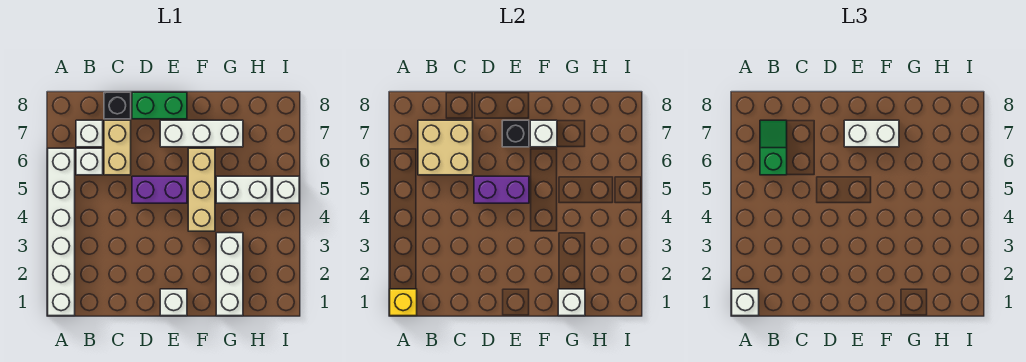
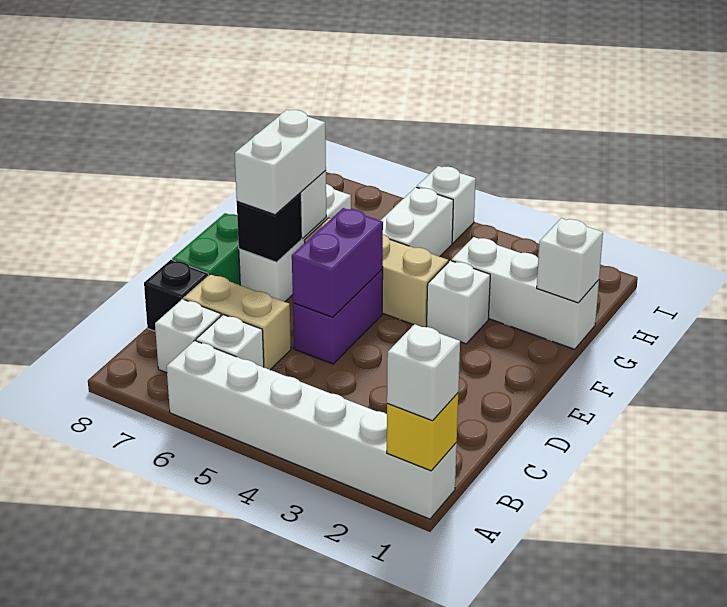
tan 2x2 brick [418,120,473,175] -> none
green 1x2 slope [760,120,787,175] -> none
white 1x1 brick [160,289,187,316] -> white 1x1 brick moved to [427,261,490,344]

